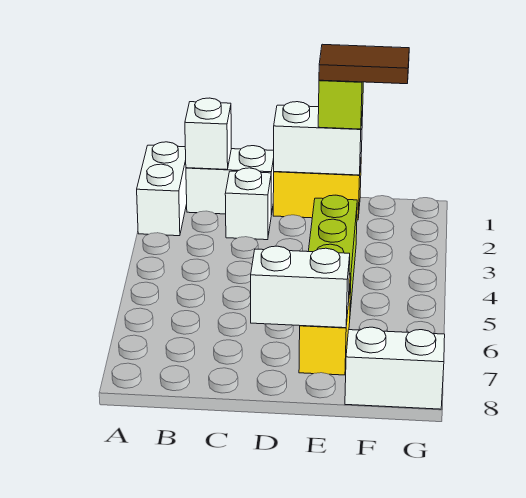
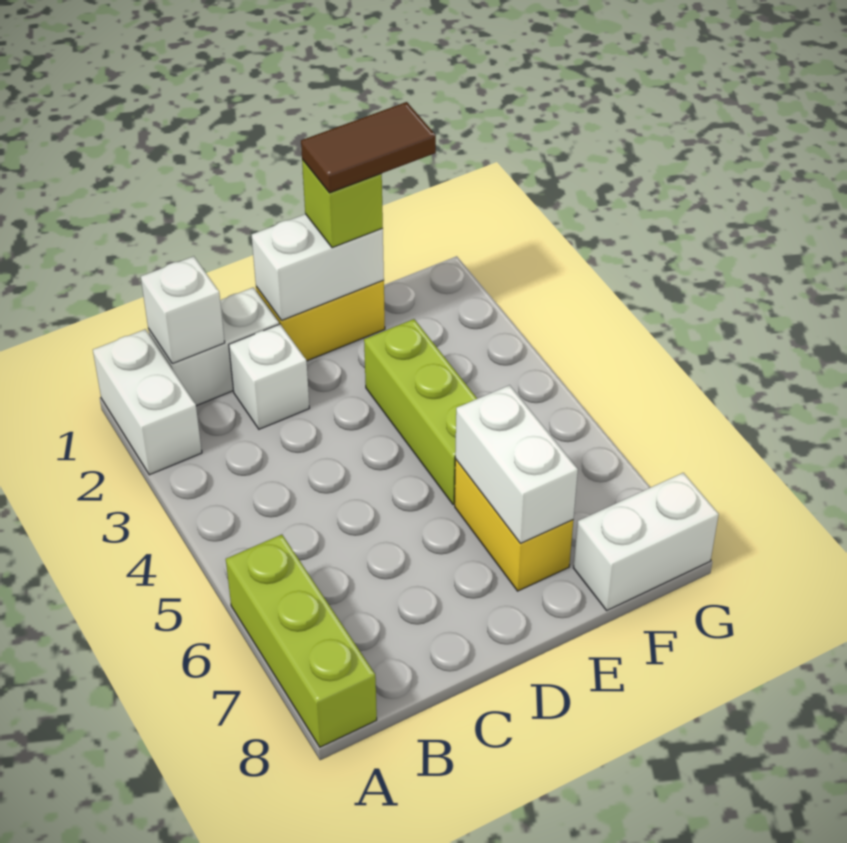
none -> lime 1x3 brick [226,535,377,747]
white 1x2 brick [251,246,350,328] -> white 1x2 brick turned to [455,385,578,543]

